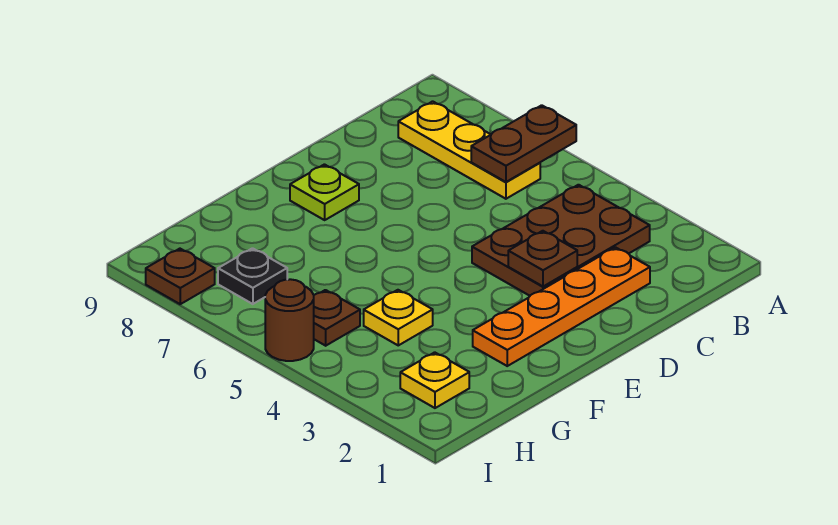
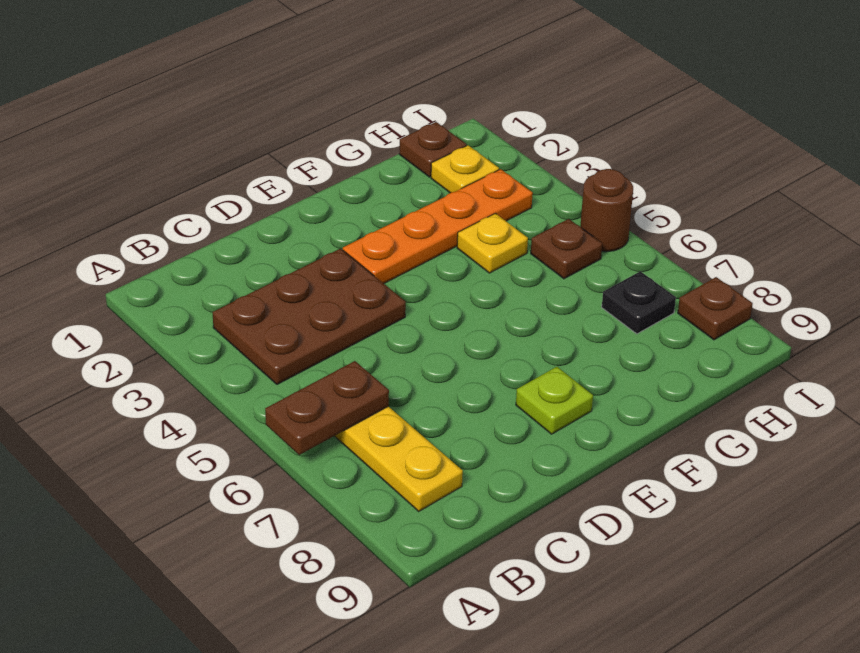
orange 1x4 plate [473,247,650,366] -> orange 1x4 plate moved to [343,169,533,283]
brown 1x1 plate [508,231,577,286] -> brown 1x1 plate moved to [399,122,466,177]

